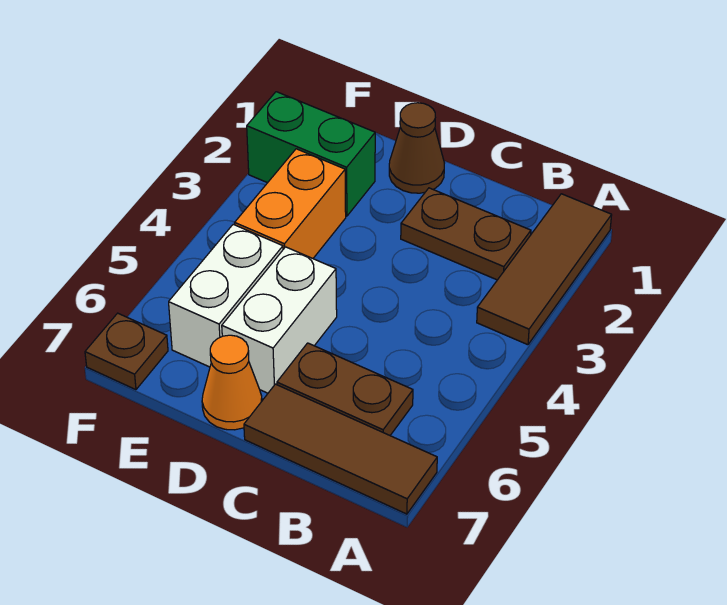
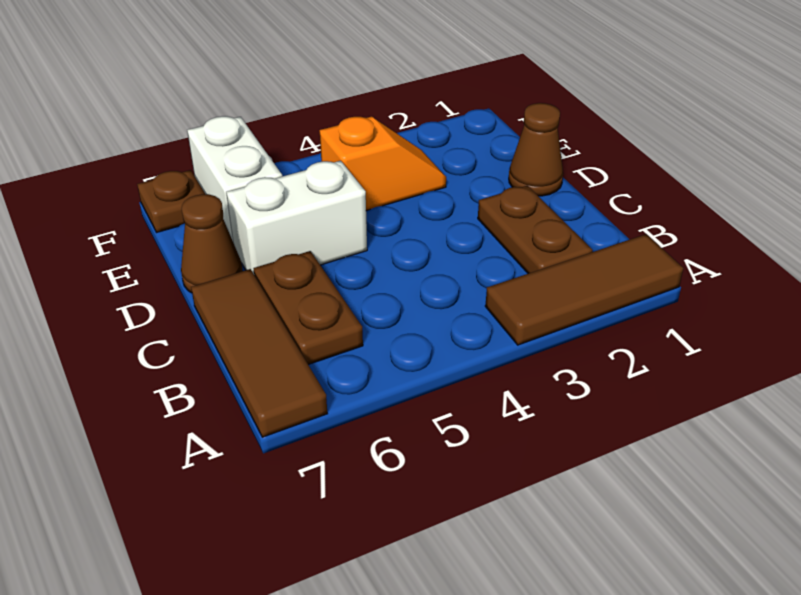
orange 1x1 cone [202,335,262,430] -> brown 1x1 cone [181,194,243,293]
green 1x2 brick [247,92,375,216] -> none
orange 1x2 brick [235,149,346,258] -> orange 1x2 slope [320,117,446,211]
white 1x2 brick [169,224,283,367] -> white 1x2 brick turned to [187,116,282,241]

